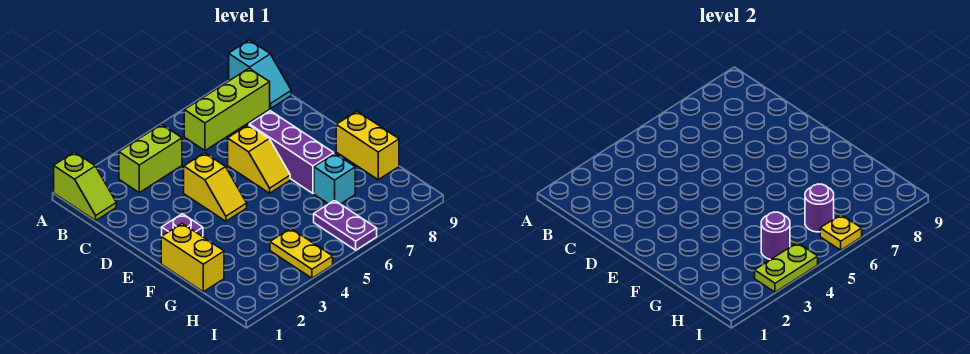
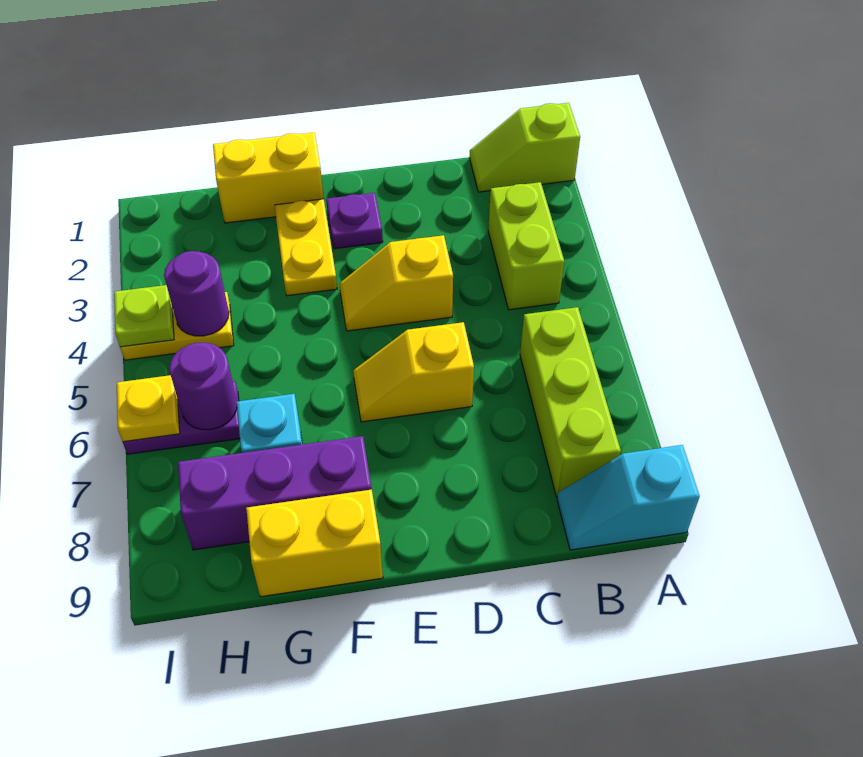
purple 1x3 brick [249,111,334,193] -> purple 1x3 brick moved to [178,436,372,550]
none -> yellow 1x2 plate [275,199,337,296]
lime 1x2 plate [755,243,818,292] -> lime 1x1 plate [114,285,174,347]

